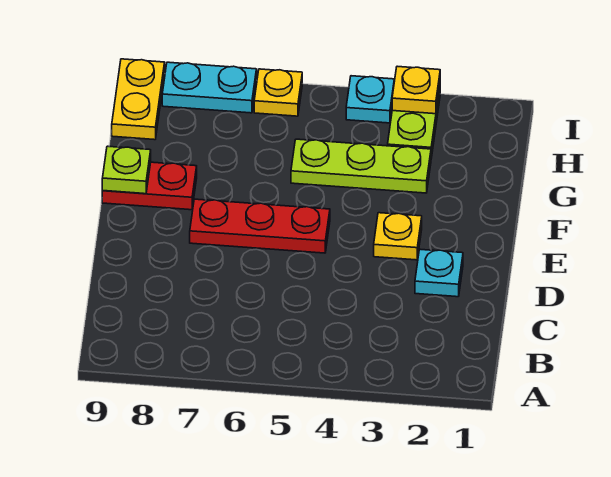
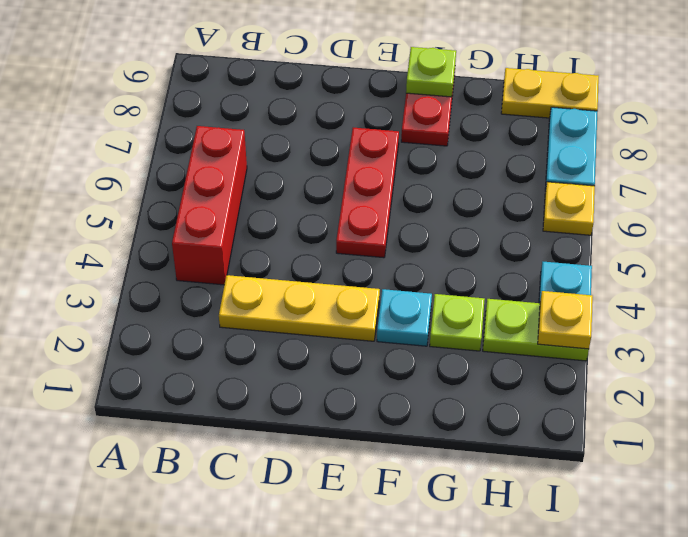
none -> red 1x3 brick [172,126,247,285]
cyan 1x1 plate [415,249,463,297] -> cyan 1x1 plate moved to [377,289,432,346]
yellow 1x1 plate [374,213,422,260] -> yellow 1x3 plate [219,275,380,341]
lime 1x3 plate [291,139,431,193] -> lime 1x1 plate [430,294,485,351]

